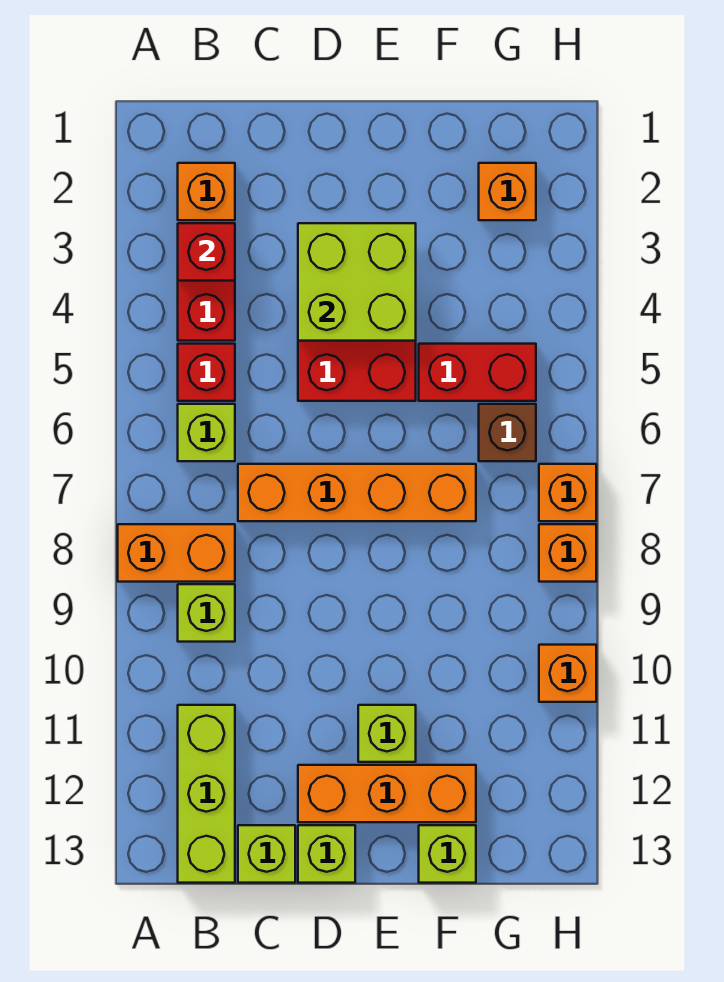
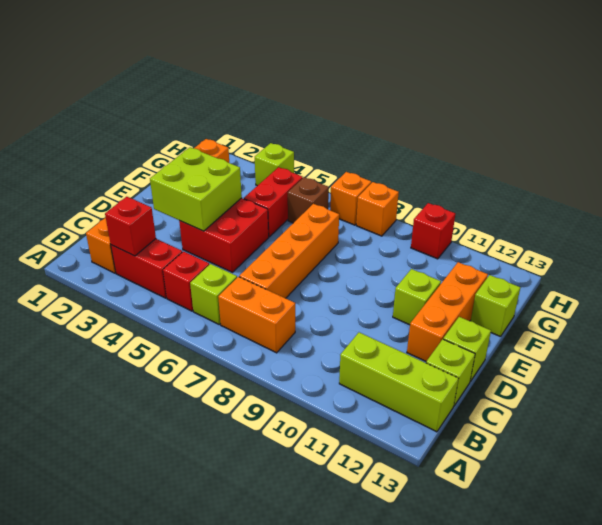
orange 1x2 brick [118,524,235,582] -> orange 1x2 brick turned to [218,277,295,353]
lime 1x1 brick [178,584,235,642] -> lime 1x1 brick moved to [255,143,294,186]
orange 1x1 brick [539,645,596,702] -> red 1x1 brick [411,203,455,259]

